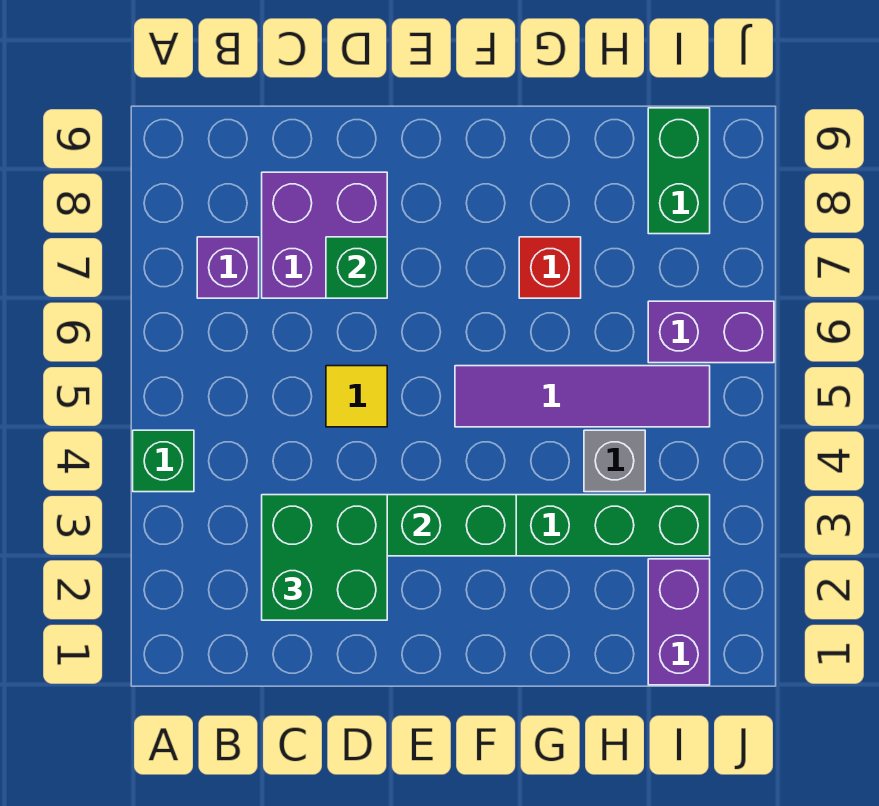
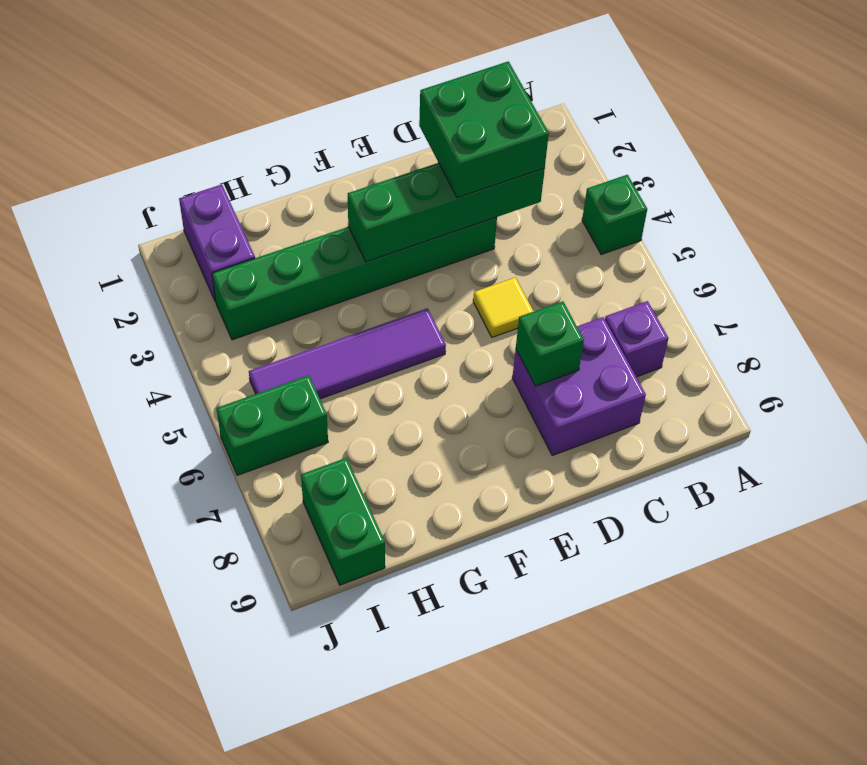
red 1x1 brick [519,237,581,298] -> none
grey 1x1 brick [584,430,645,492] -> none
purple 1x2 brick [648,301,774,363] -> green 1x2 brick [216,375,328,475]

